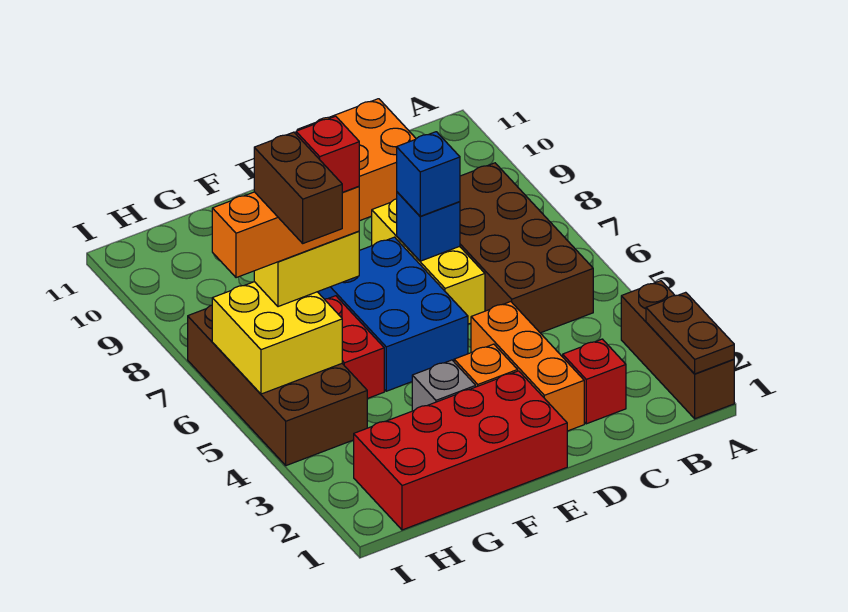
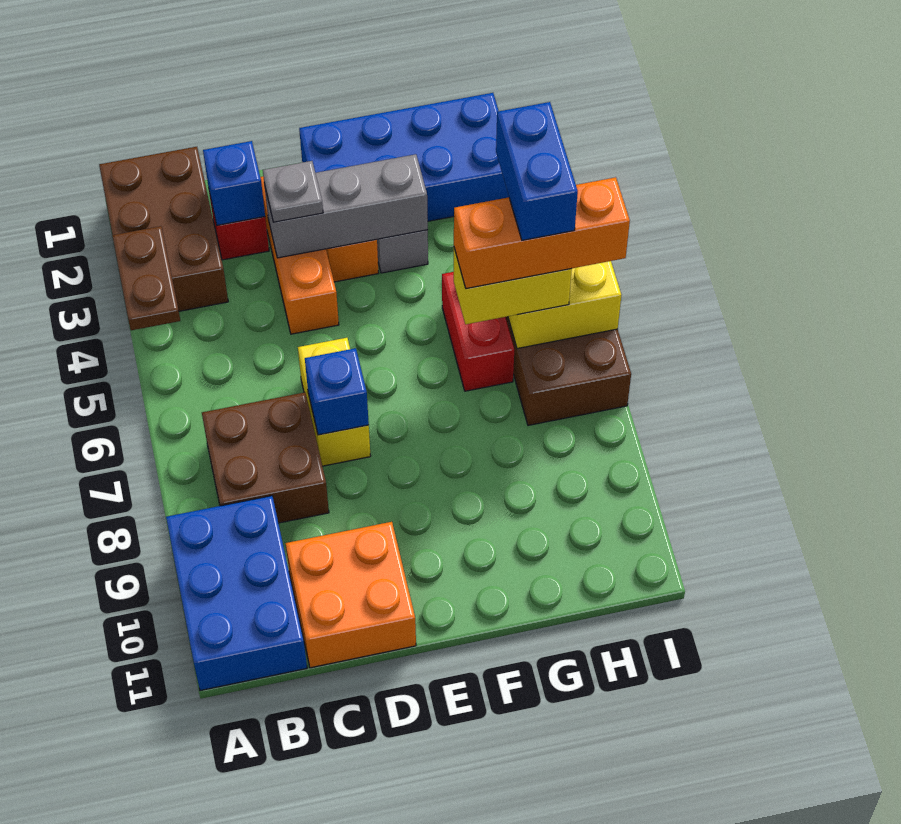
brown 1x3 brick [621,281,734,419] -> brown 2x3 brick [99,147,228,311]
brown 1x2 plate [646,292,734,374] -> brown 1x2 plate moved to [112,226,180,330]
brown 2x4 brick [460,163,593,333] -> brown 2x2 brick [202,392,329,523]
none -> grey 1x3 brick [264,154,428,258]
none -> grey 1x1 plate [263,161,323,222]
yellow 1x3 brick [372,199,485,324] -> yellow 1x2 brick [298,338,371,466]
blue 1x1 brick [397,132,460,216] -> blue 1x1 brick moved to [203,141,265,225]
red 2x4 brick [354,371,567,530] -> blue 2x4 brick [299,93,509,221]
blue 2x3 brick [318,237,468,391] -> blue 2x3 brick moved to [166,496,307,691]
red 1x1 brick [296,116,359,192] -> none
brown 1x2 brick [254,132,342,243] -> blue 1x2 brick [496,102,578,240]

